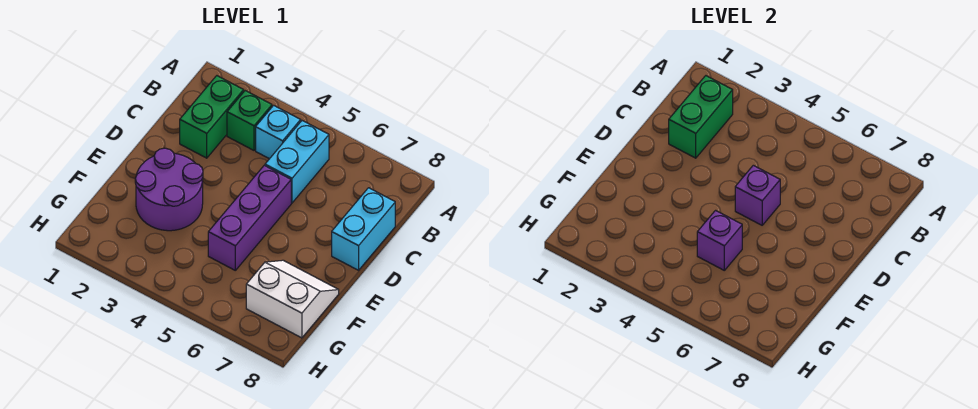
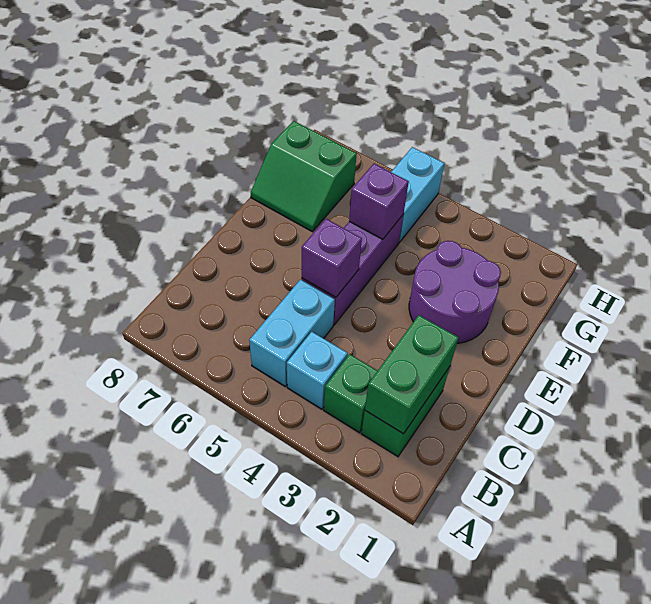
cyan 1x2 brick [332,188,395,270] -> cyan 1x2 brick moved to [391,147,444,242]
white 2x2 slope [246,260,339,338] -> green 2x2 slope [251,121,357,232]

